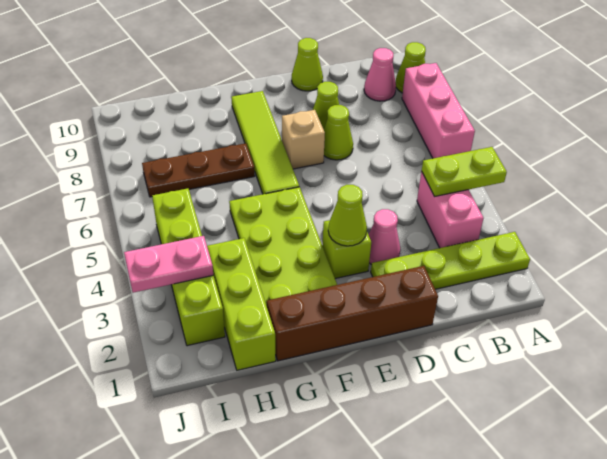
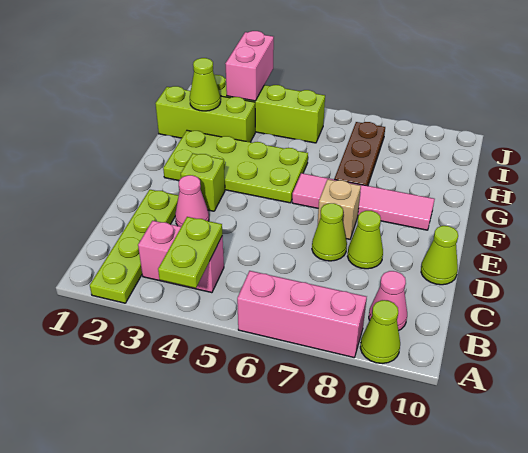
brown 1x4 brick [267,266,438,361] -> none
lime 1x1 cone [328,185,367,246] -> lime 1x1 cone moved to [190,58,221,111]
lime 1x4 tile [232,91,299,194] -> pink 1x4 tile [292,173,435,230]
pink 1x2 plate [124,236,213,293] -> pink 1x2 brick [225,31,274,101]

